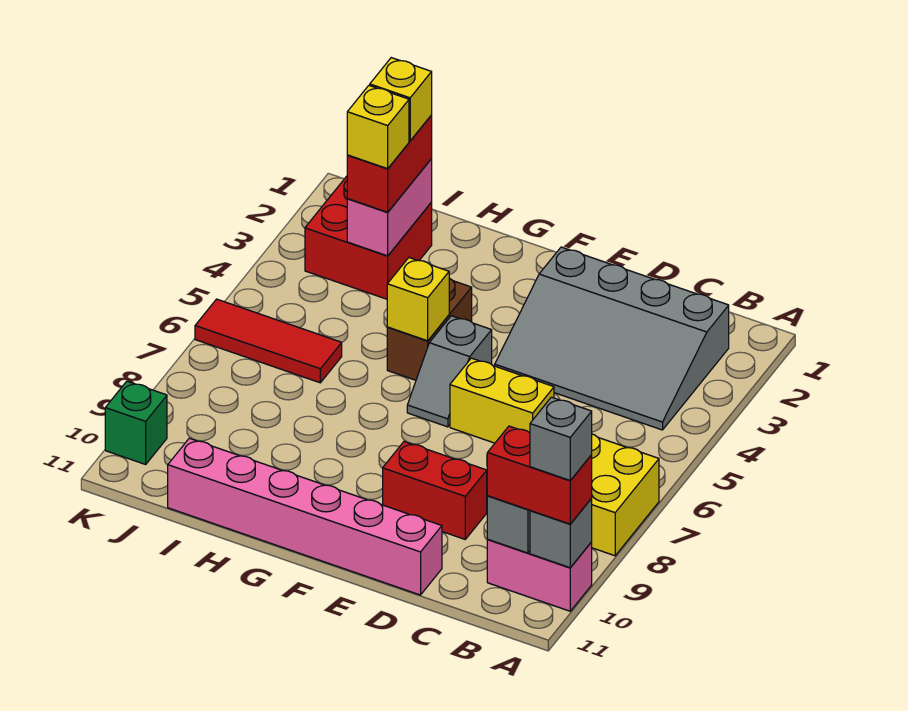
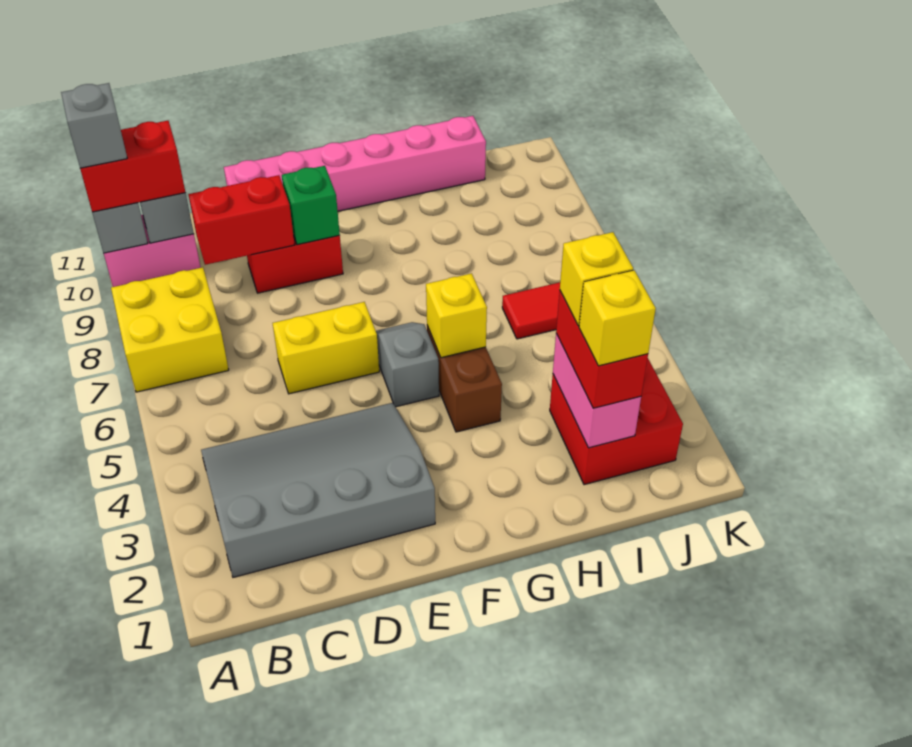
none -> red 1x2 brick [188,175,295,265]
green 1x1 brick [105,381,167,464] -> green 1x1 brick moved to [282,166,340,245]

